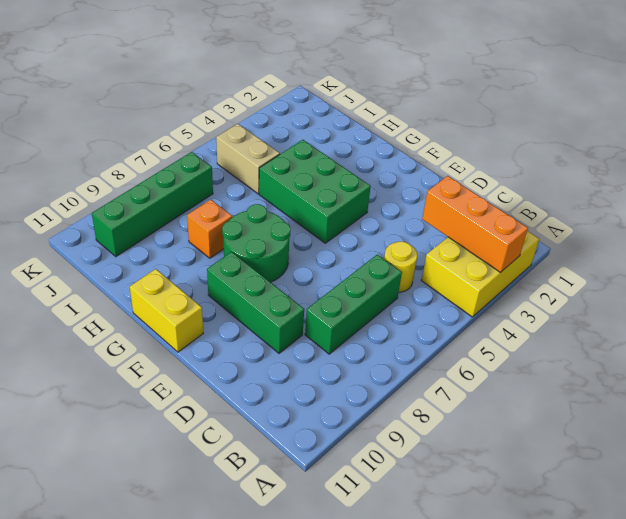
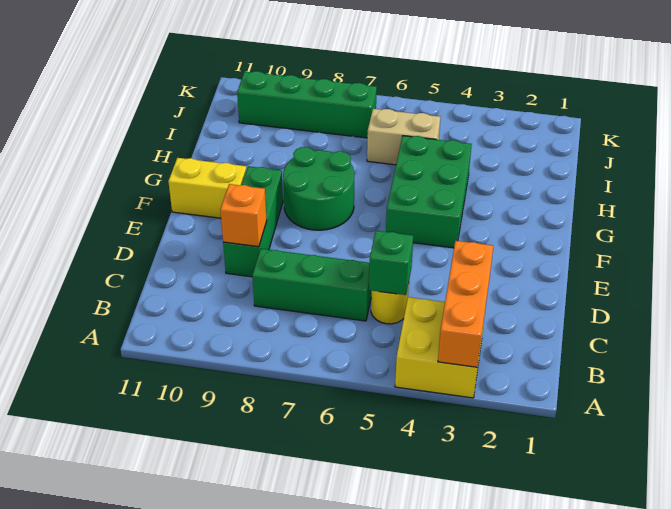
yellow 2x3 brick [421,231,539,317] -> yellow 2x2 brick [395,297,484,398]
none -> green 1x1 brick [369,231,413,295]
yellow 1x2 brick [130,269,203,352] -> yellow 1x2 brick turned to [168,158,246,218]
orange 1x1 brick [187,200,232,258] -> orange 1x1 brick moved to [220,184,267,247]
tan 1x2 brick [216,124,280,194] -> tan 1x2 brick turned to [367,109,440,165]

